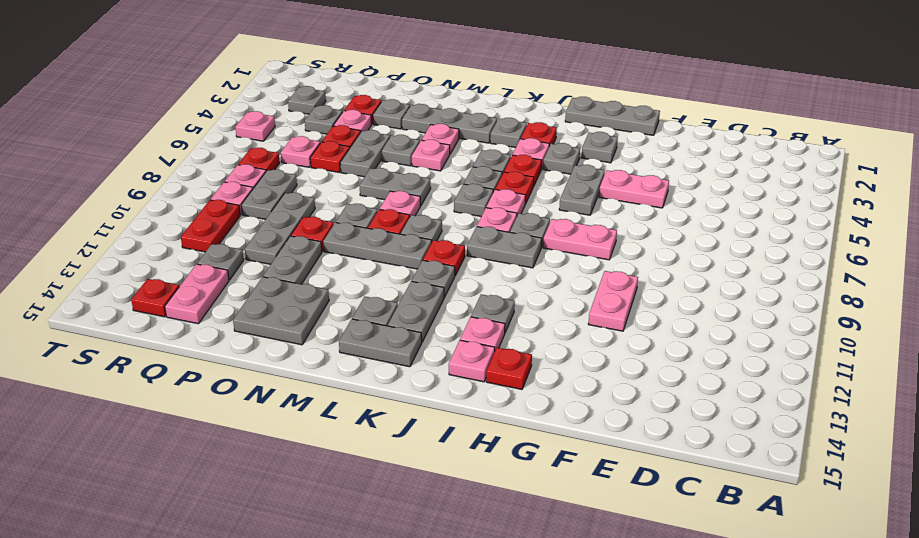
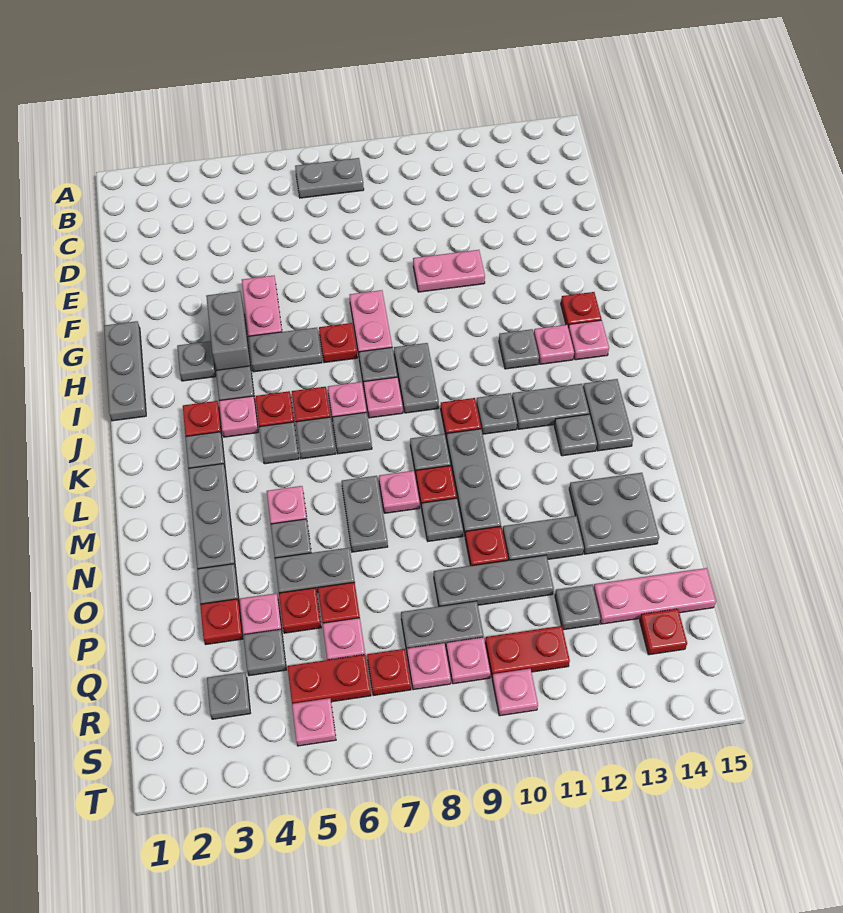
none -> grey 1x2 plate [295,158,364,198]
none -> grey 1x2 brick [206,291,251,370]
none -> red 1x1 plate [319,323,357,363]
pink 1x1 plate [422,124,459,154] -> pink 1x1 plate moved to [492,669,538,716]
pink 1x2 plate [165,264,229,324] -> pink 1x3 plate [594,568,716,624]
none -> red 1x2 plate [287,655,371,704]

